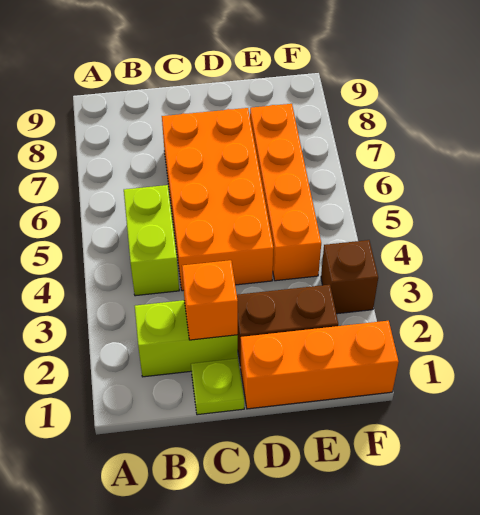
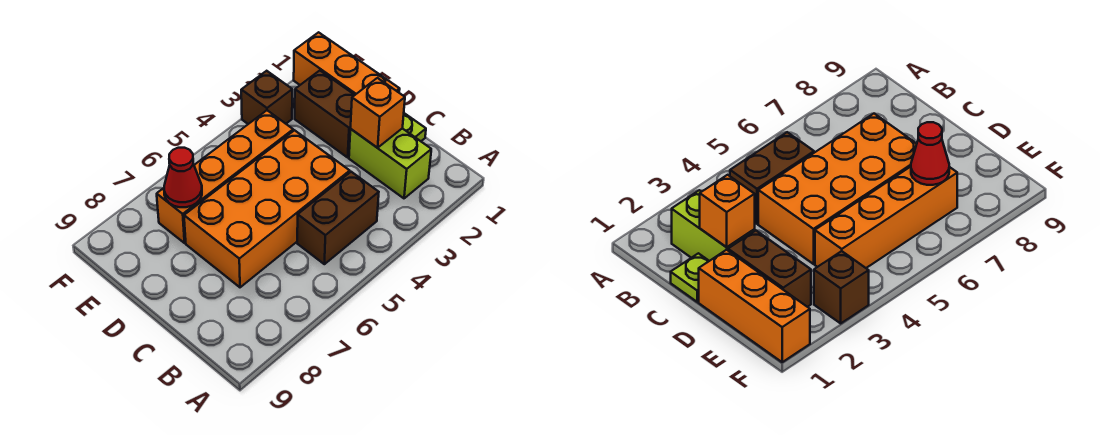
lime 1x2 brick [124,185,179,296] -> brown 1x2 brick [297,172,379,264]
none -> red 1x1 cone [164,148,202,207]

